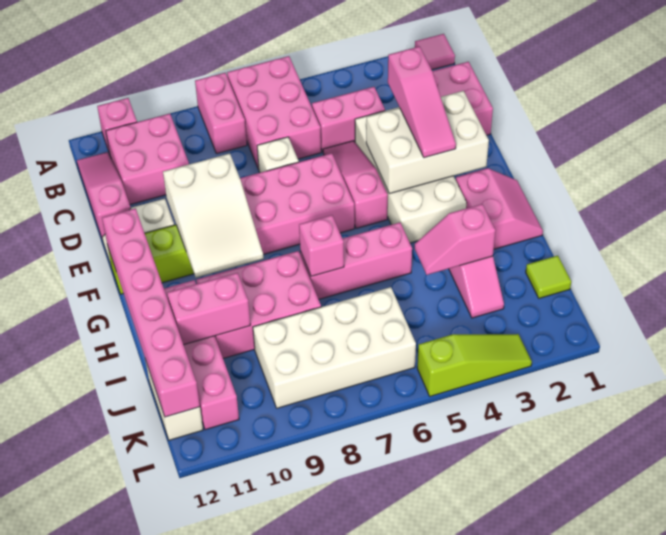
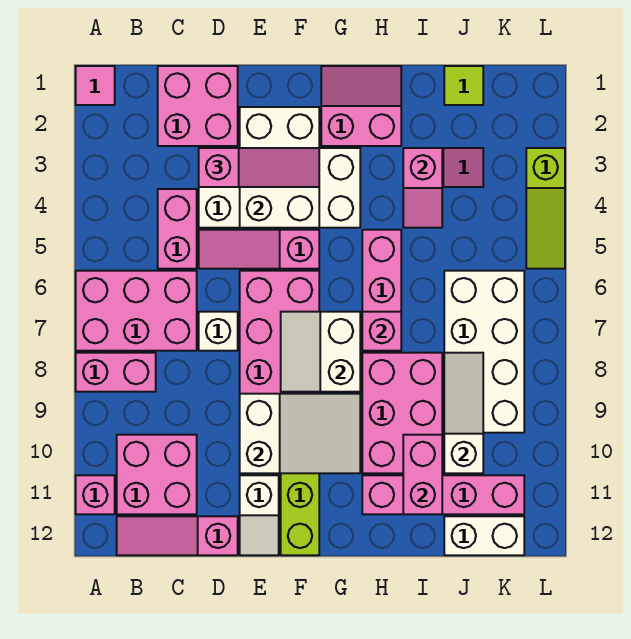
none -> white 2x2 slope [281,312,360,392]
pink 1x6 brick [102,208,200,417] -> none
none -> white 1x3 slope [444,353,483,473]
lime 1x3 slope [417,334,532,396] -> lime 1x3 slope turned to [526,148,565,269]

